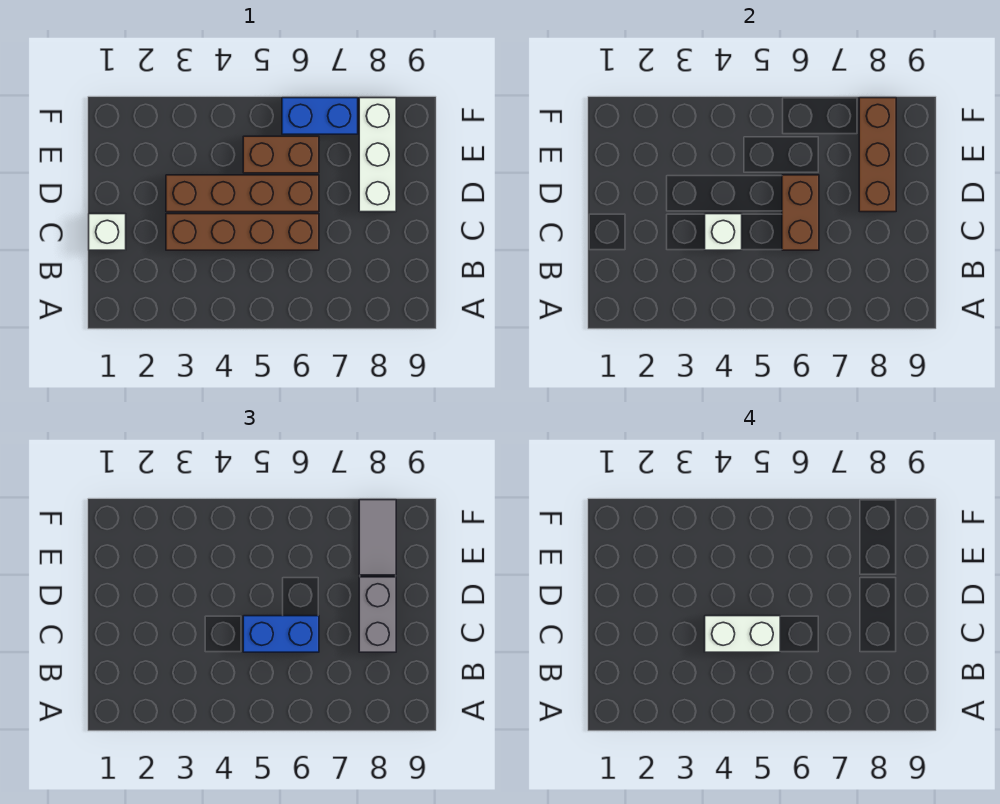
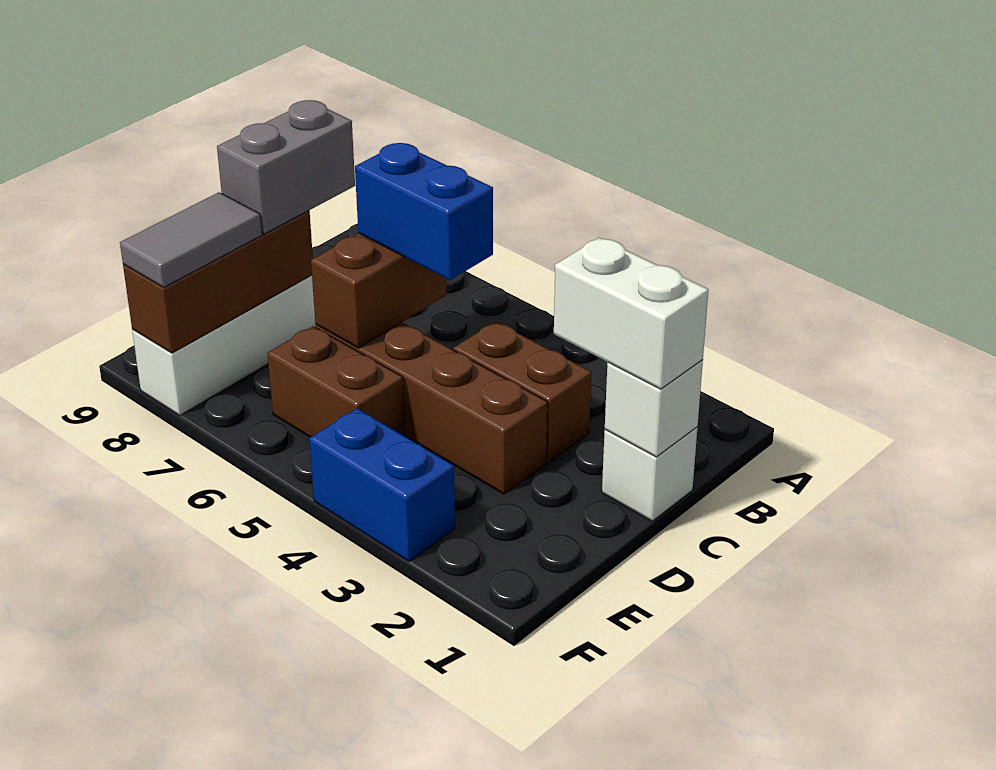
brown 1x4 brick [166,214,319,250] -> brown 1x2 brick [453,321,591,462]
white 1x1 brick [705,214,742,250] -> white 1x1 brick moved to [605,360,703,457]
white 1x2 brick [705,616,780,652] -> white 1x2 brick moved to [554,238,709,389]
blue 1x2 brick [282,98,358,134] -> blue 1x2 brick moved to [309,408,455,562]

